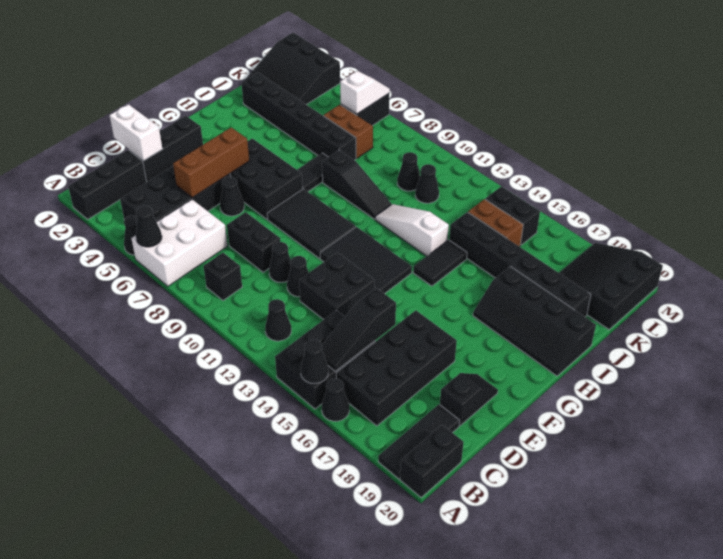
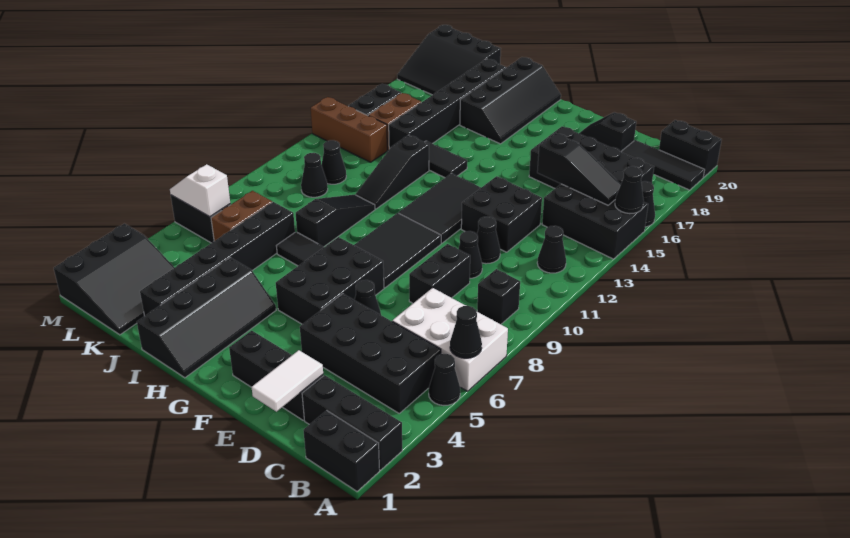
none -> black 1x2 brick [303,410,380,491]
white 1x2 brick [110,104,162,160] -> white 1x2 tile [252,350,323,412]
brown 1x3 brick [173,127,249,198] -> brown 1x3 brick moved to [311,97,387,162]
none -> black 2x4 slope [137,258,276,378]
white 1x3 slope [375,204,449,256] -> black 1x3 slope [356,135,429,209]

